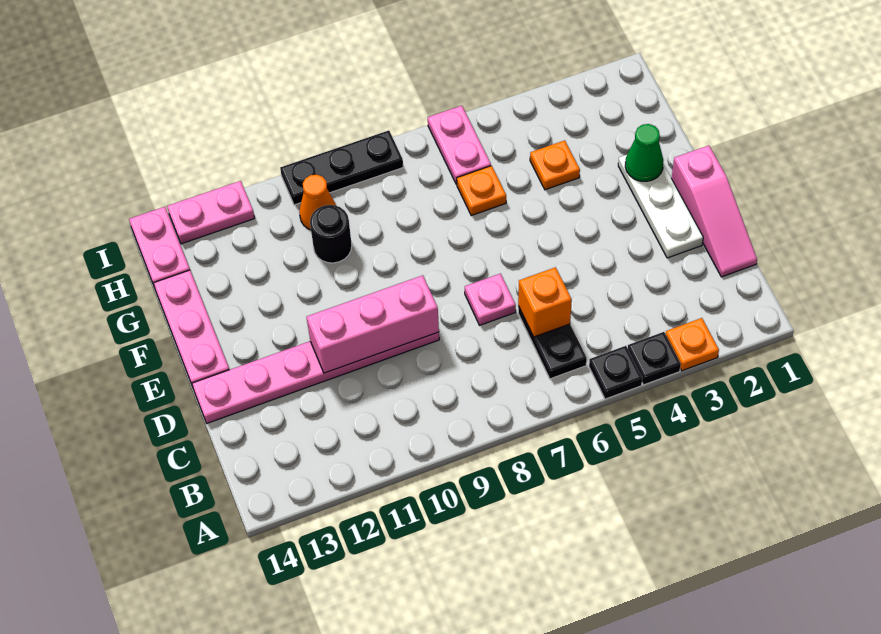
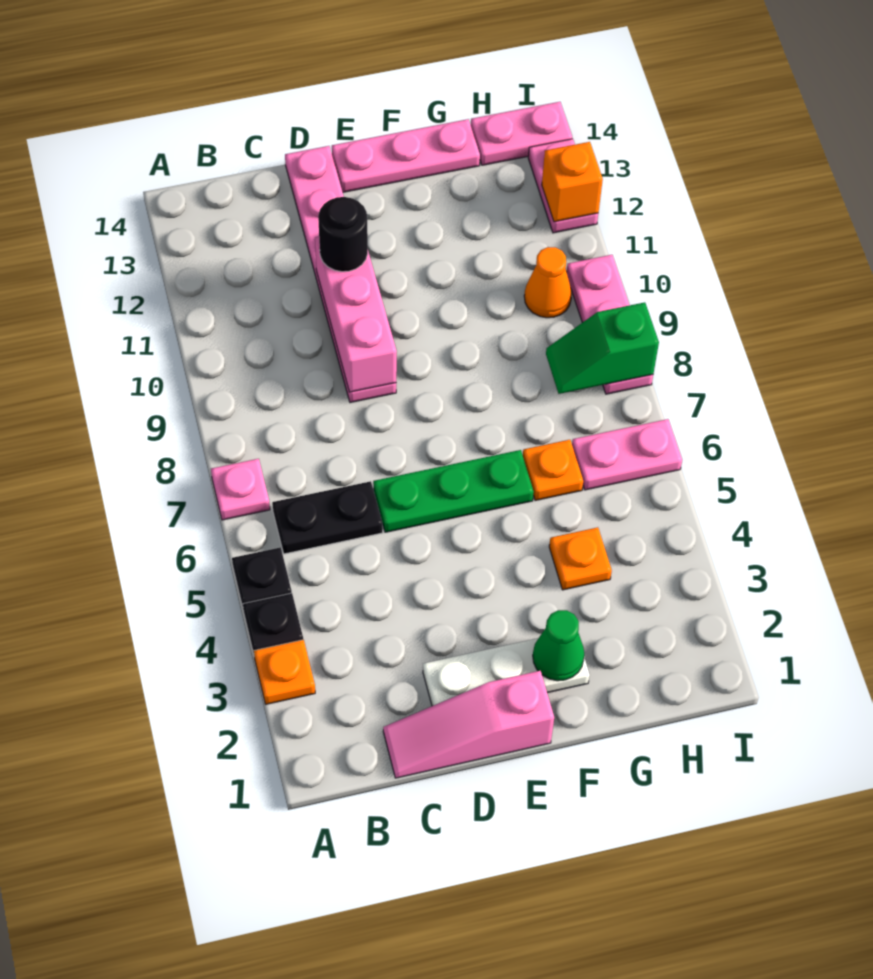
orange 1x1 brick [518,267,572,337] -> orange 1x1 brick moved to [542,142,603,222]
none -> green 1x3 plate [373,450,534,532]
pink 1x1 plate [465,274,516,325] -> pink 1x1 plate moved to [211,459,270,520]
black 1x1 round brick [310,205,352,263] -> black 1x1 round brick moved to [318,197,368,272]
none -> green 1x2 slope [546,302,659,394]
black 1x3 plate [280,130,403,205] -> pink 1x3 plate [567,255,653,394]

